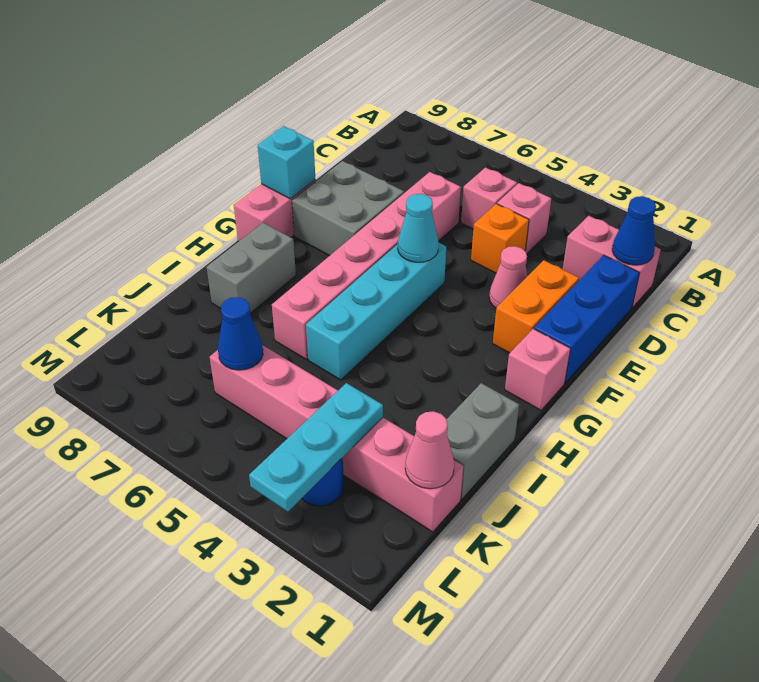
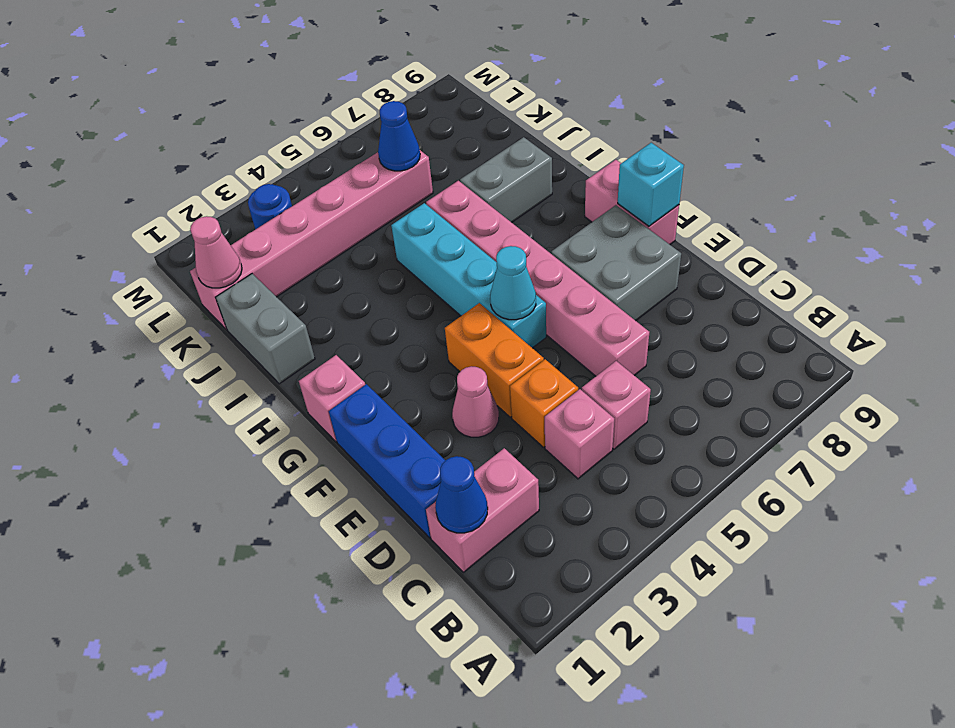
orange 1x2 brick [493,260,579,353] -> orange 1x2 brick moved to [445,303,544,417]
grey 1x2 brick [207,223,296,313] -> grey 1x2 brick turned to [460,137,552,222]
cyan 1x3 plate [249,383,383,512] -> none

